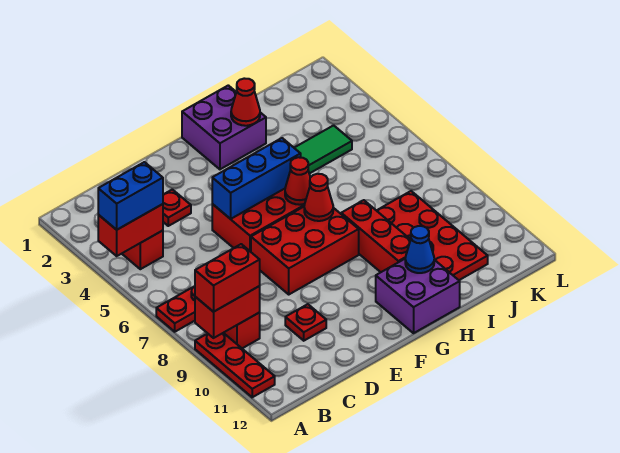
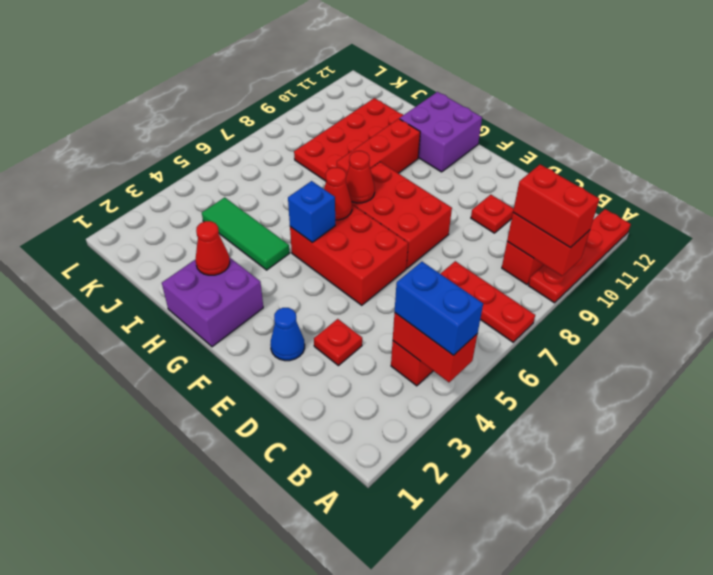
red 1x3 plate [195,333,275,397] -> red 1x4 plate [528,209,631,303]
blue 1x3 brick [212,138,301,219] -> blue 1x1 brick [288,181,335,242]
blue 1x1 cone [405,226,434,273] -> blue 1x1 cone moved to [270,308,305,361]

